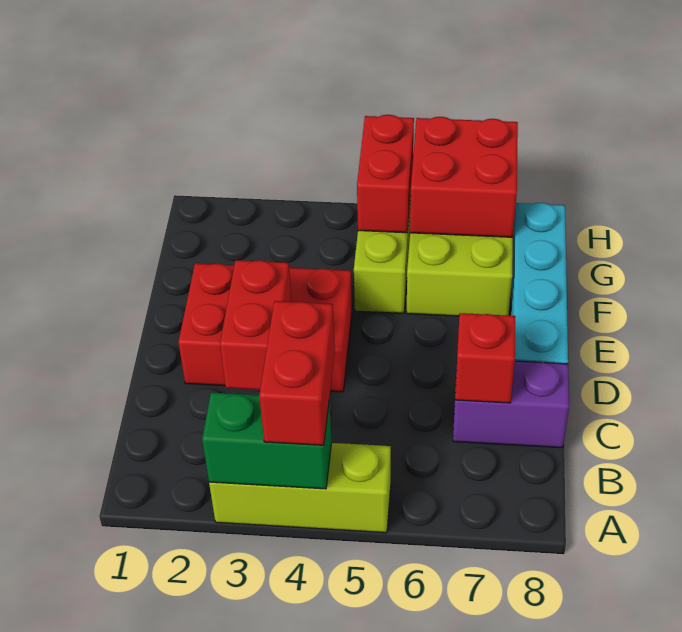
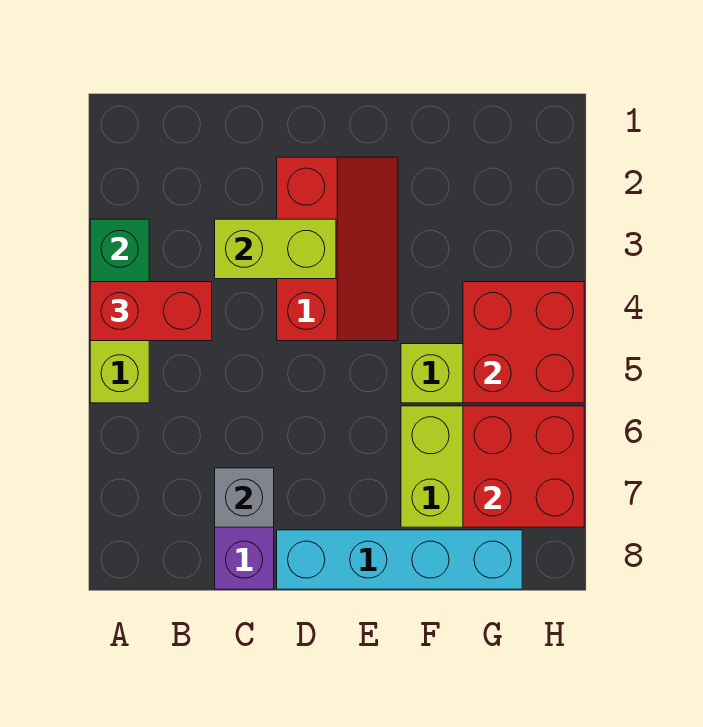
red 1x2 brick [220,260,292,390] -> lime 1x2 brick [215,219,336,279]
red 1x1 brick [455,313,516,403] -> grey 1x1 brick [215,468,274,527]
red 2x3 brick [178,263,352,392] -> red 2x3 slope [277,157,398,341]
red 1x2 brick [357,115,414,233] -> red 2x2 brick [463,282,584,403]

